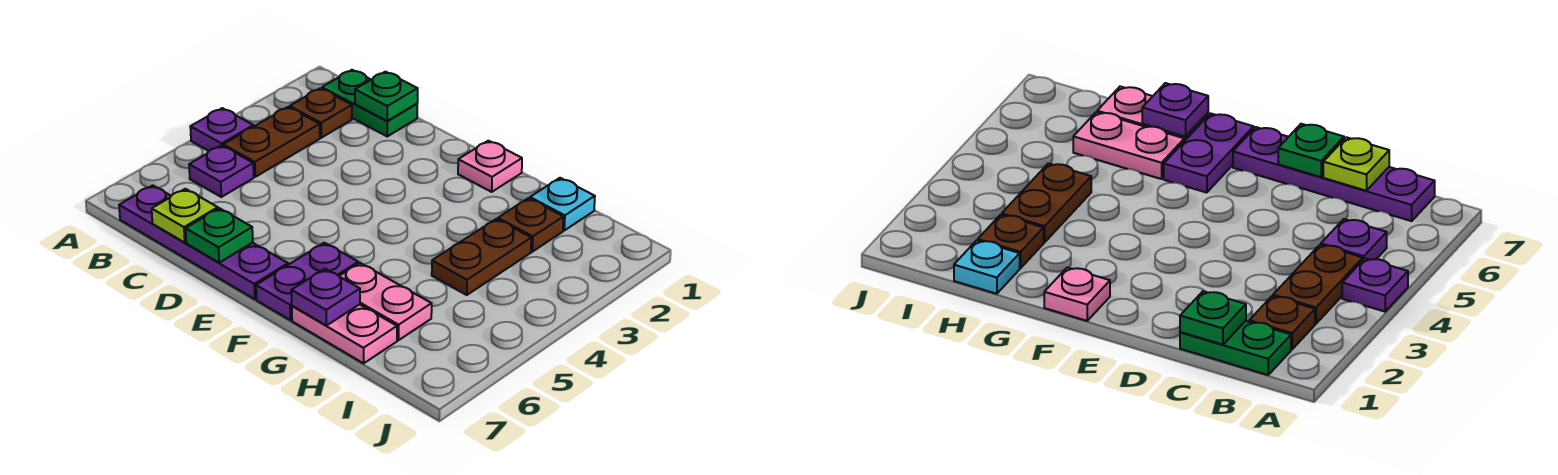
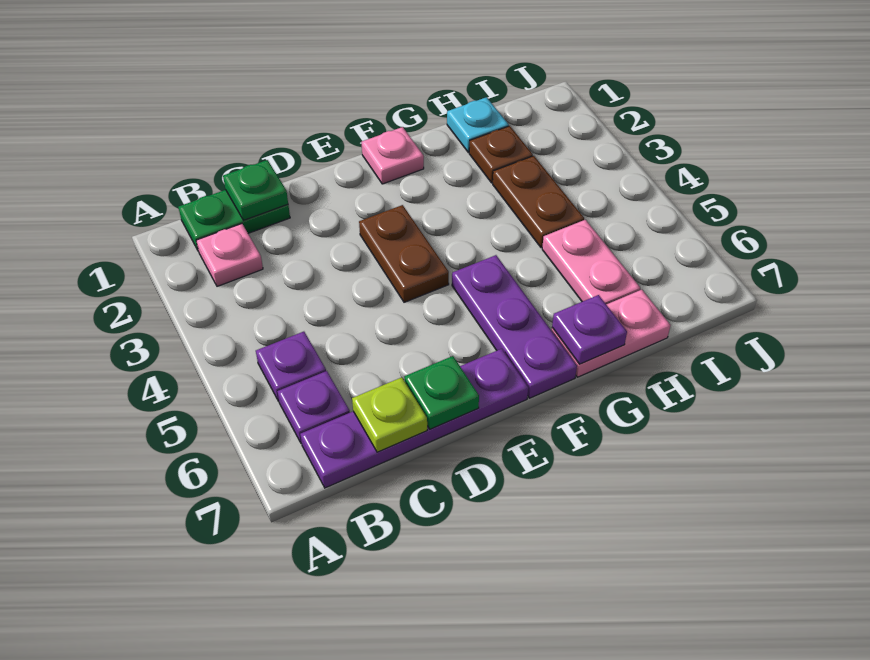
purple 1x1 plate [190,108,254,151] -> purple 1x1 plate moved to [277,371,350,444]
brown 1x1 plate [290,88,352,138] -> pink 1x1 plate [196,224,263,286]
brown 1x2 plate [223,107,320,177] -> brown 1x2 plate moved to [359,205,449,302]
purple 1x2 plate [256,243,358,320] -> purple 1x3 plate [452,255,577,398]
pink 1x2 plate [339,263,432,340] -> pink 1x2 plate turned to [542,220,640,304]

